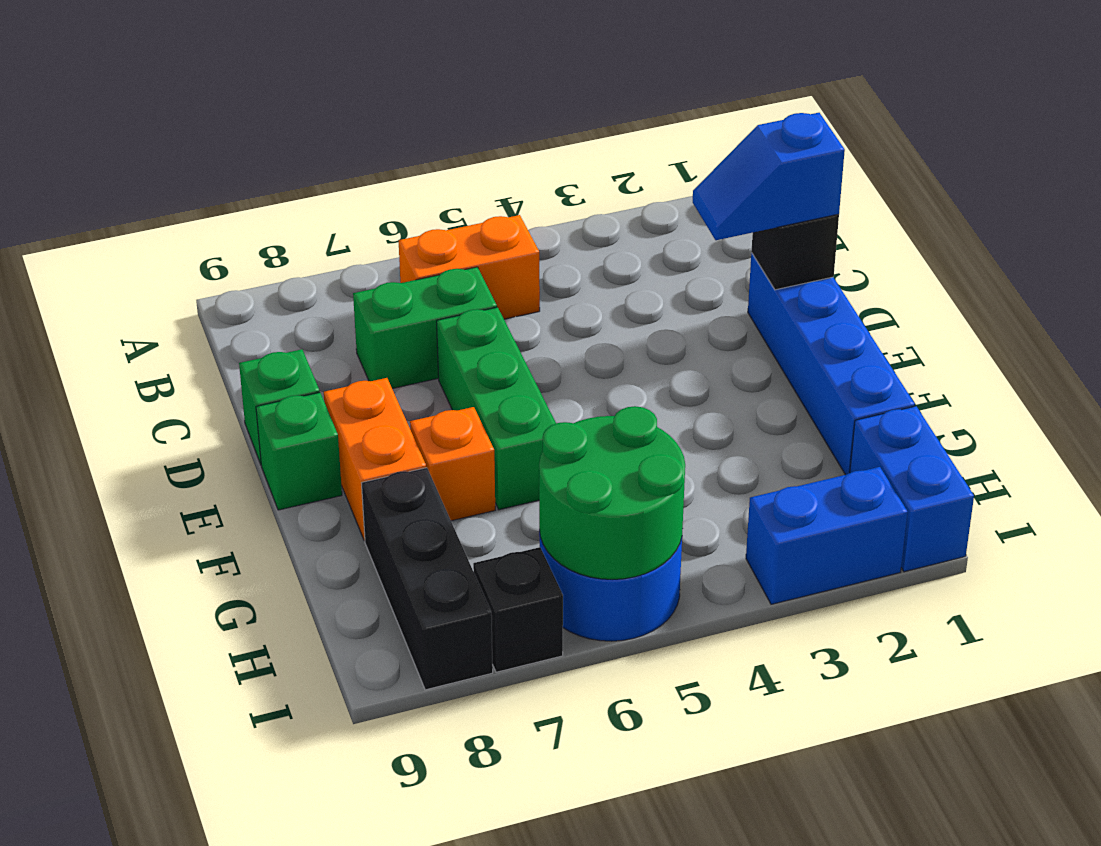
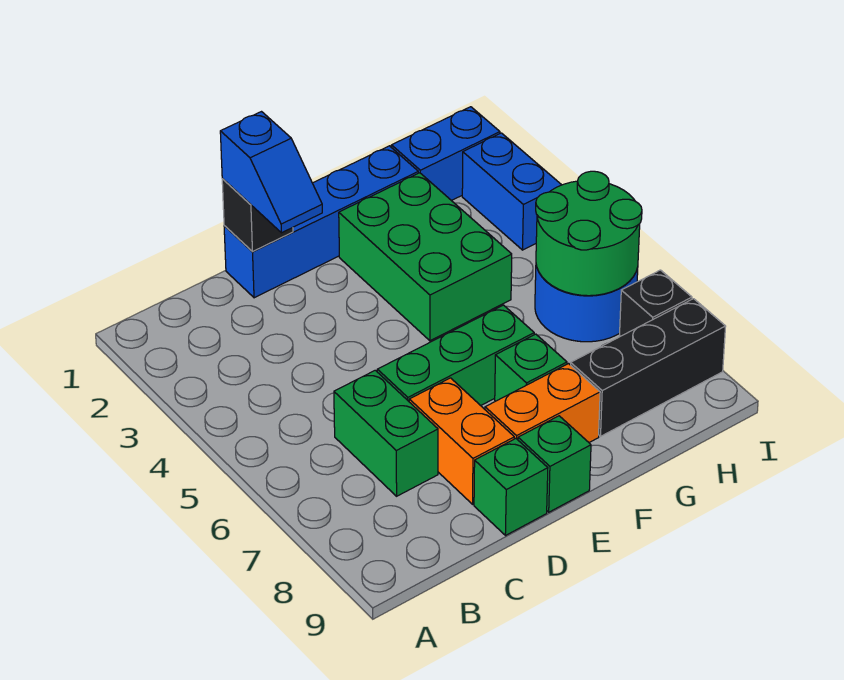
orange 1x2 brick [399,215,540,319] -> orange 1x2 brick moved to [409,378,514,504]
none -> green 2x3 brick [339,173,512,341]
orange 1x1 brick [410,407,495,521] -> green 1x1 brick [495,334,567,401]

